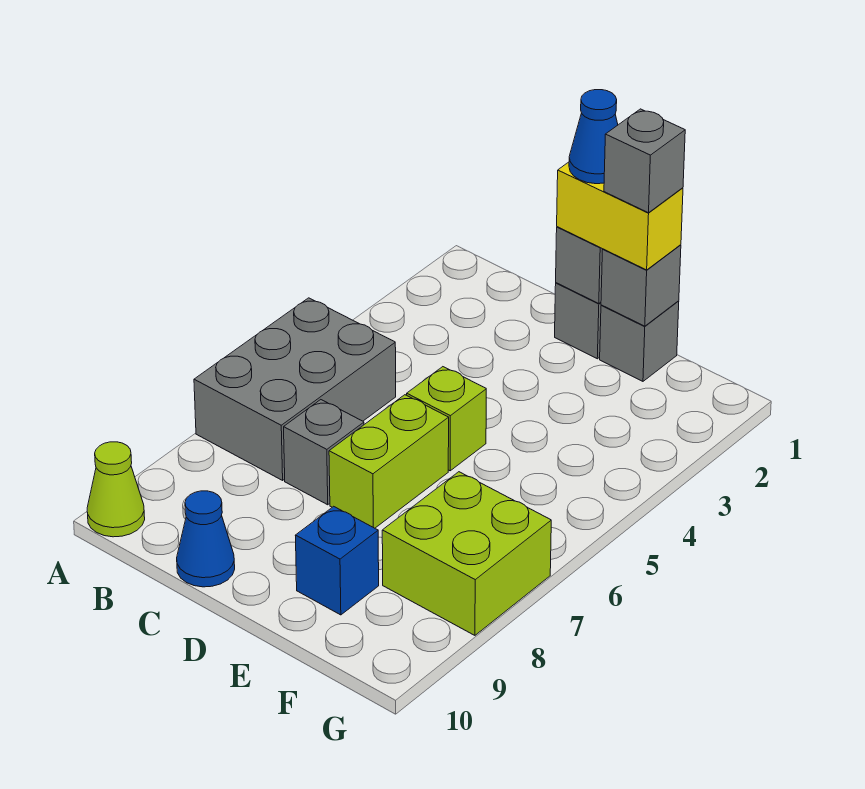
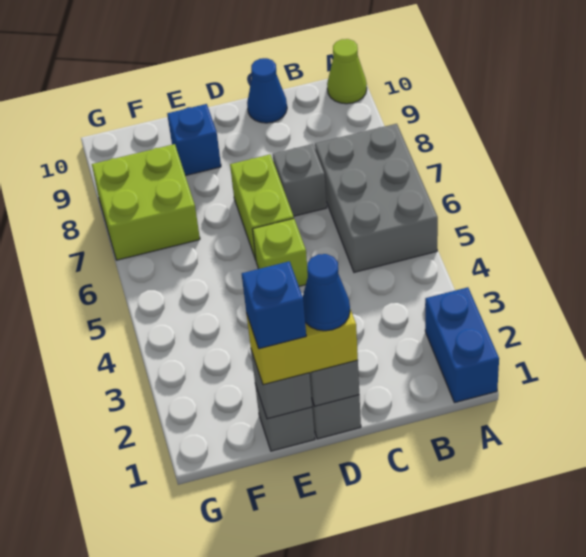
none -> blue 1x2 brick [425,287,499,403]
grey 1x1 brick [604,109,685,213] -> blue 1x1 brick [242,261,306,349]

